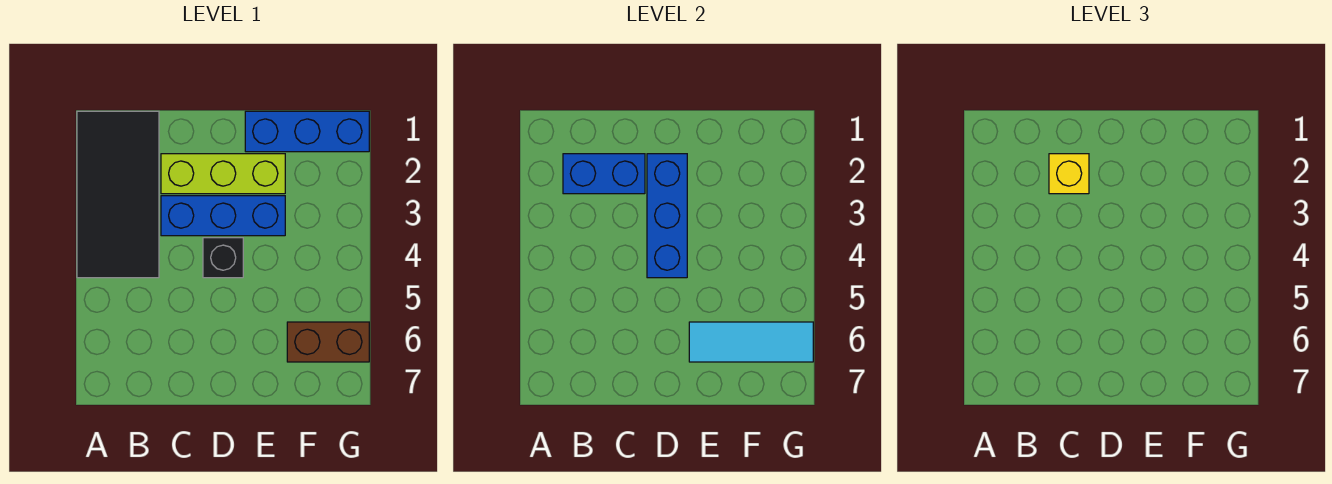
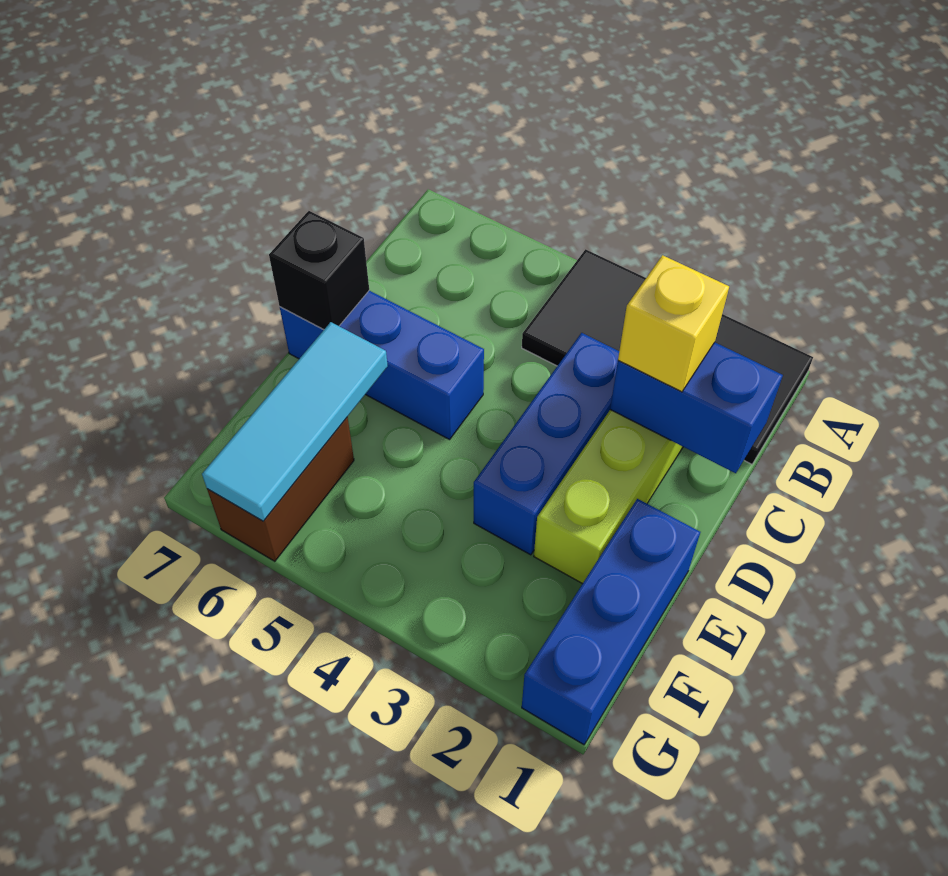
blue 1x2 brick [563,154,645,194] -> blue 1x2 brick turned to [610,342,783,473]
blue 1x3 brick [647,154,687,278] -> blue 1x3 brick moved to [280,291,484,440]
black 1x1 brick [203,238,243,278] -> black 1x1 brick moved to [269,211,369,330]

